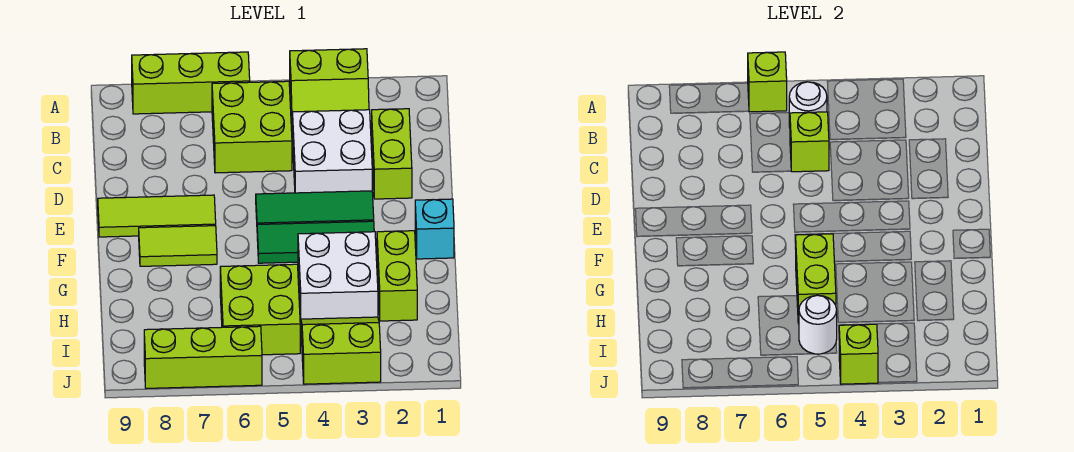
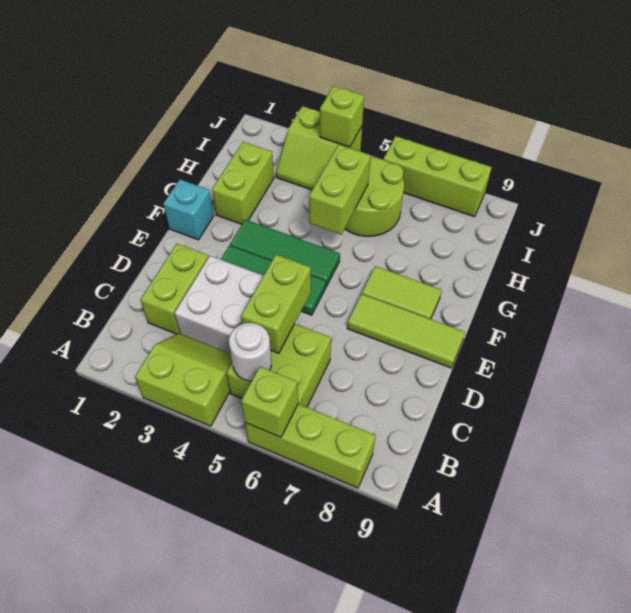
lime 1x1 brick [790,112,829,172] -> lime 1x2 brick [241,255,311,353]
white 2x2 brick [298,232,378,319] -> none
lime 2x2 brick [220,264,300,355] -> lime 2x2 round brick [345,157,404,236]
white 1x1 round brick [799,295,837,354] -> none

